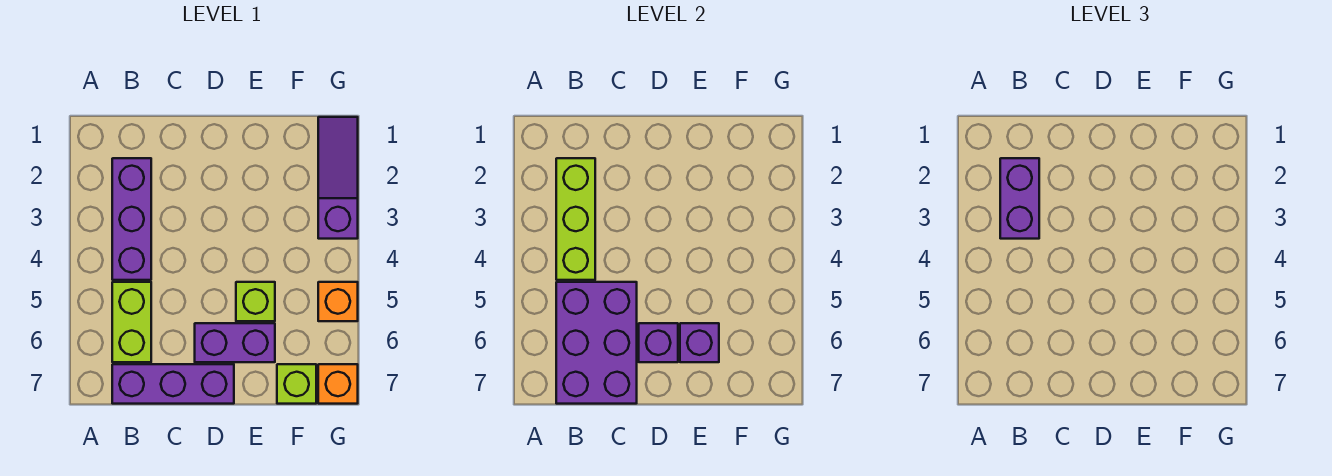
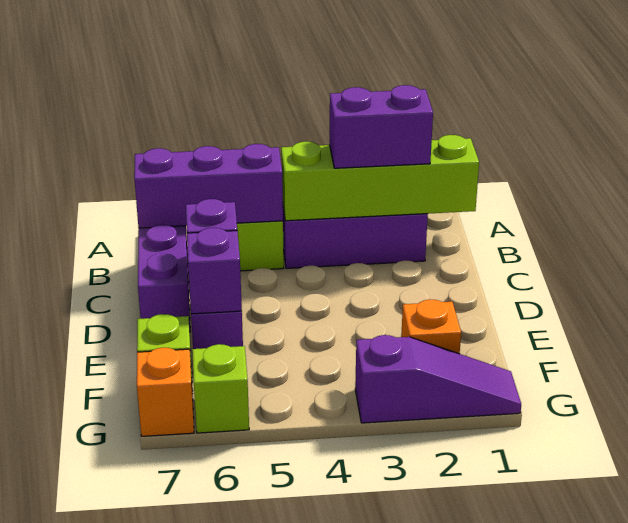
lime 1x3 brick [556,158,595,280] -> lime 1x4 brick [281,135,479,221]
purple 2x3 brick [556,282,637,404] -> purple 1x3 brick [134,144,283,228]
lime 1x1 brick [236,282,275,321] -> lime 1x1 brick moved to [192,344,249,433]
orange 1x1 brick [318,282,358,321] -> orange 1x1 brick moved to [401,299,461,354]

